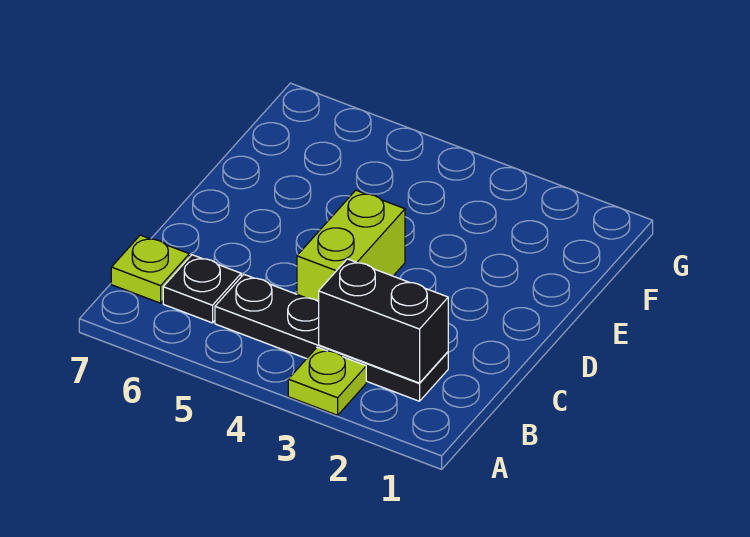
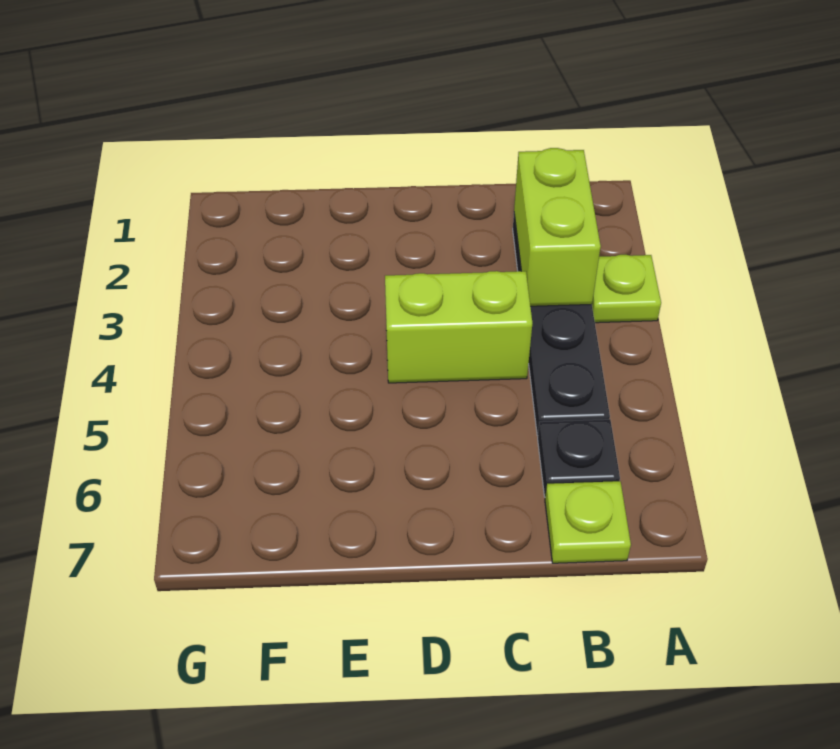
black 1x2 brick [319,259,448,383] -> lime 1x2 brick [514,148,601,306]

